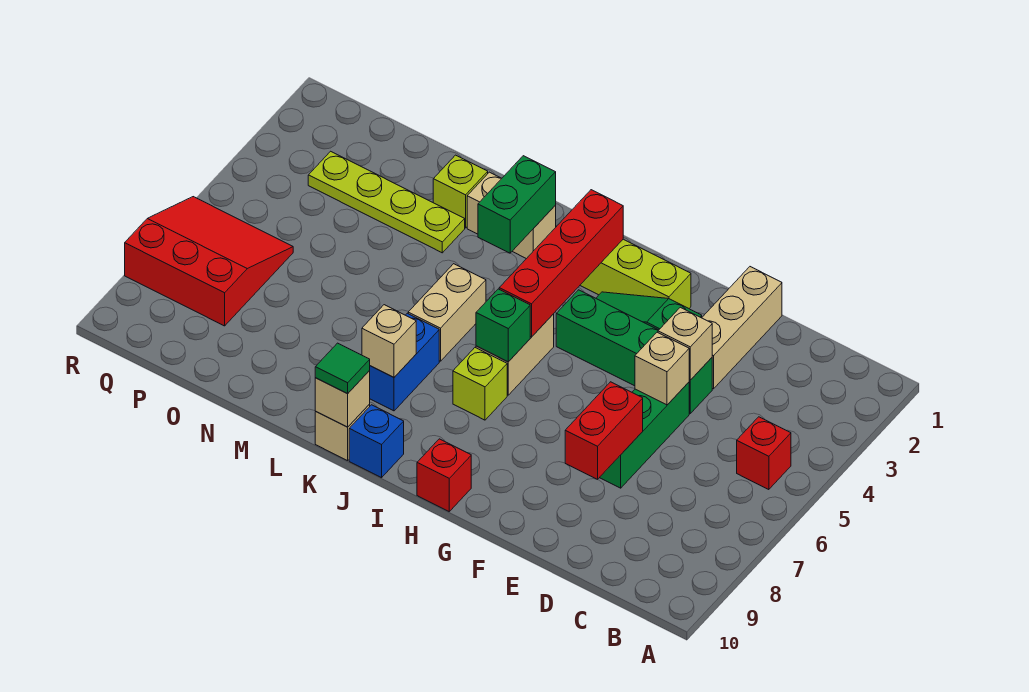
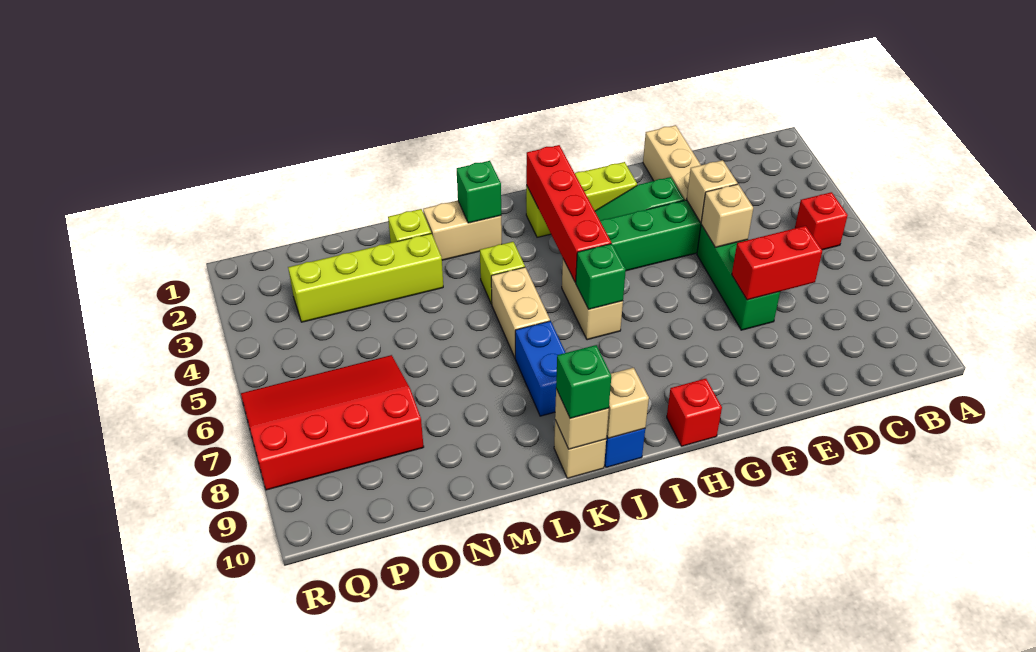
red 1x2 brick [565,382,643,480] -> red 1x2 brick turned to [732,226,822,300]
lime 1x1 brick [453,348,507,420] -> lime 1x1 brick moved to [480,242,525,304]
green 1x2 brick [478,156,556,253] -> green 1x1 brick [457,161,501,223]
tan 1x1 brick [362,305,416,377] -> tan 1x1 brick moved to [607,368,649,438]
green 1x1 tile [315,343,370,394] -> green 1x1 brick [556,345,611,419]
lime 1x4 plate [308,151,465,253] -> lime 1x4 brick [288,233,443,322]
red 3x3 slope [125,197,293,326] -> red 3x4 slope [241,355,424,490]

